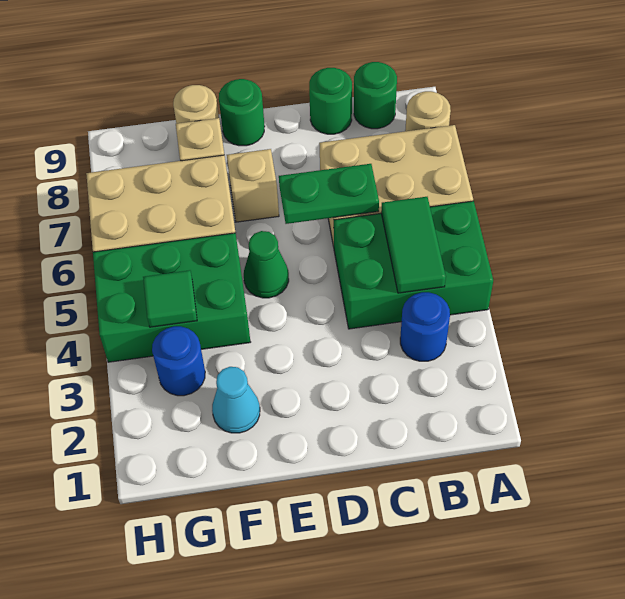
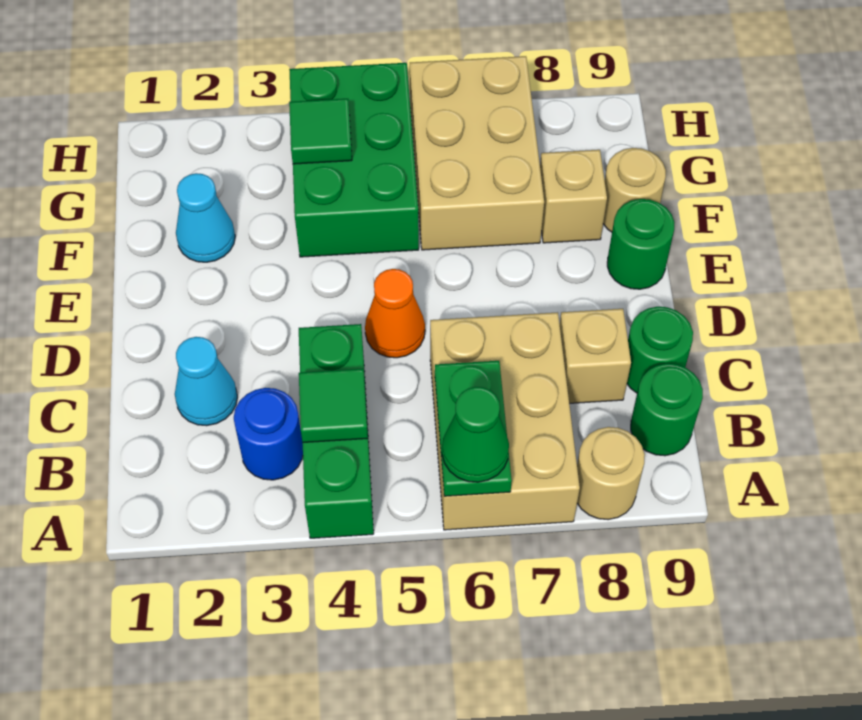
green 2x3 brick [334,201,493,329] -> green 1x3 brick [299,324,374,538]
green 1x2 tile [381,197,446,293] -> green 1x1 tile [299,369,368,443]
none -> cyan 1x1 cone [175,337,237,426]
green 1x2 plate [279,164,379,224] -> green 1x2 plate moved to [435,361,512,496]
none -> orange 1x1 cone [365,269,425,358]
green 1x1 cone [244,231,289,298] -> green 1x1 cone moved to [442,387,509,482]
tan 1x1 brick [227,149,279,222] -> tan 1x1 brick moved to [560,309,631,403]
blue 1x1 round brick [152,326,205,396] -> none

